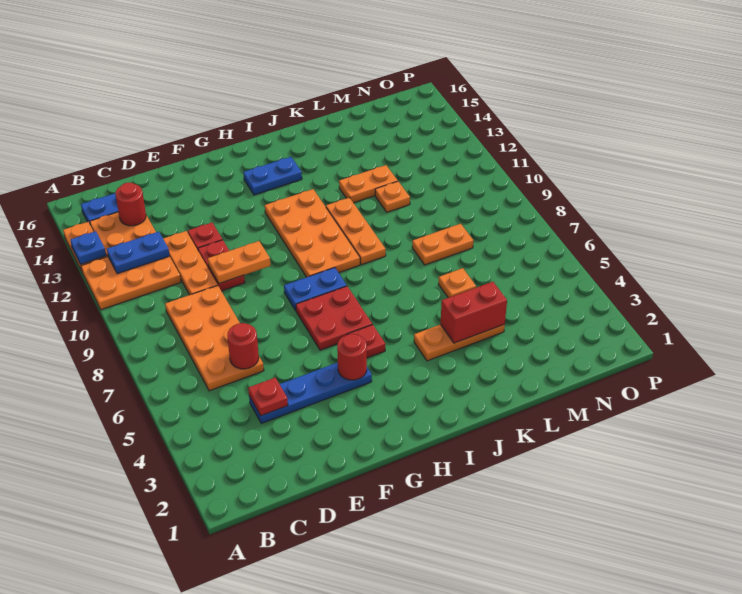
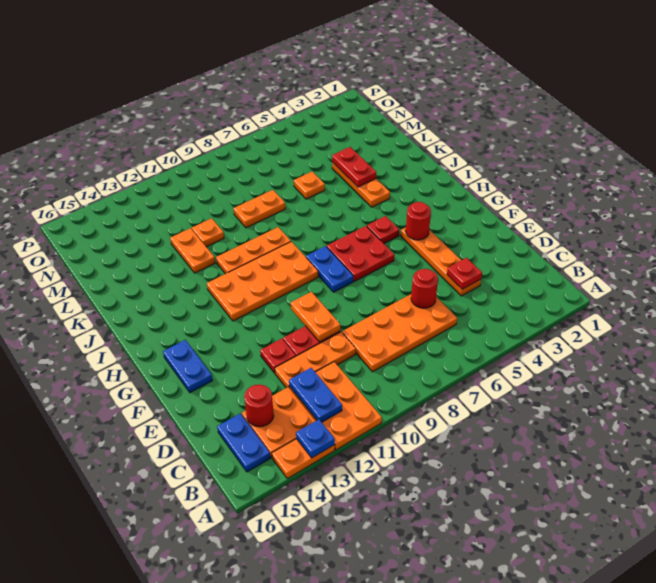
blue 1x4 plate [249,363,372,423] -> orange 1x4 plate [401,227,481,296]
blue 1x2 plate [243,157,302,195] -> blue 1x2 plate moved to [163,340,212,393]
red 1x2 brick [440,282,507,343] -> red 1x2 plate [332,147,376,187]
orange 1x2 plate [412,224,473,265] -> orange 1x2 plate turned to [234,190,285,228]

